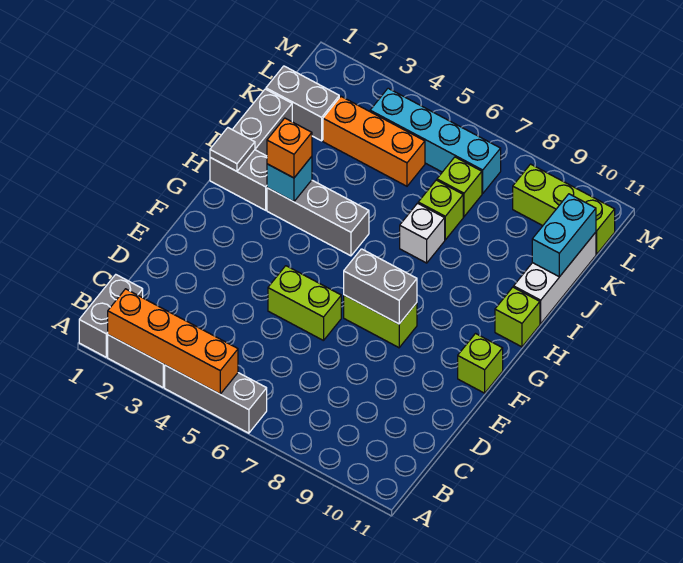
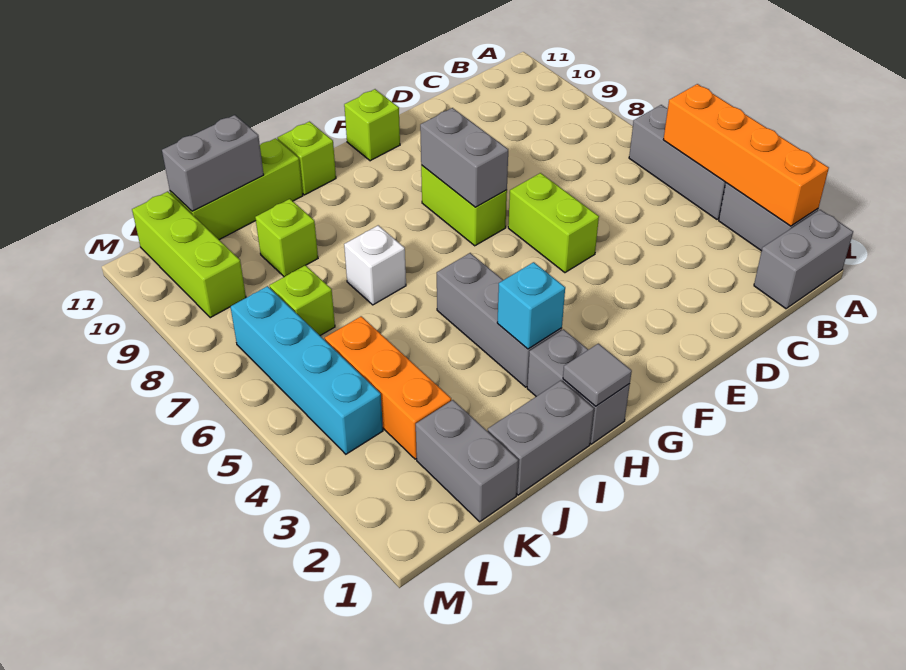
orange 1x1 brick [267,118,312,178] -> none
white 1x3 brick [514,232,596,324] -> lime 1x3 brick [170,138,303,240]
lime 1x1 brick [418,180,463,240] -> lime 1x1 brick moved to [255,199,318,277]
cyan 1x2 brick [532,194,596,277] -> grey 1x2 brick [162,115,264,211]

